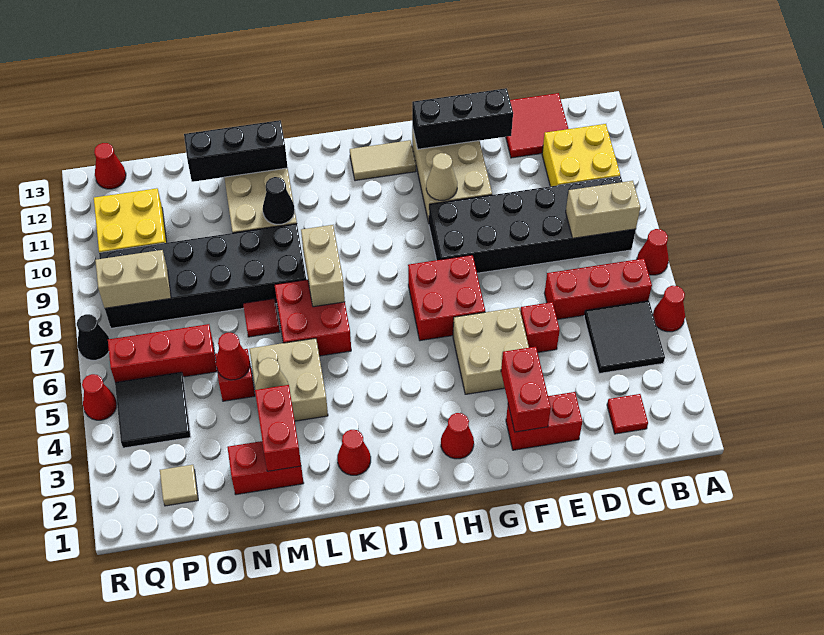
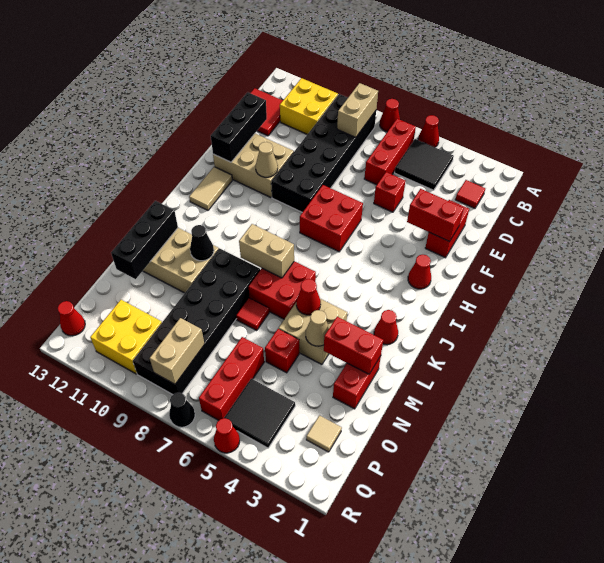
tan 2x2 brick [453,307,529,394] -> none
red 1x1 cone [216,333,250,380] -> red 1x1 cone moved to [296,279,321,315]

